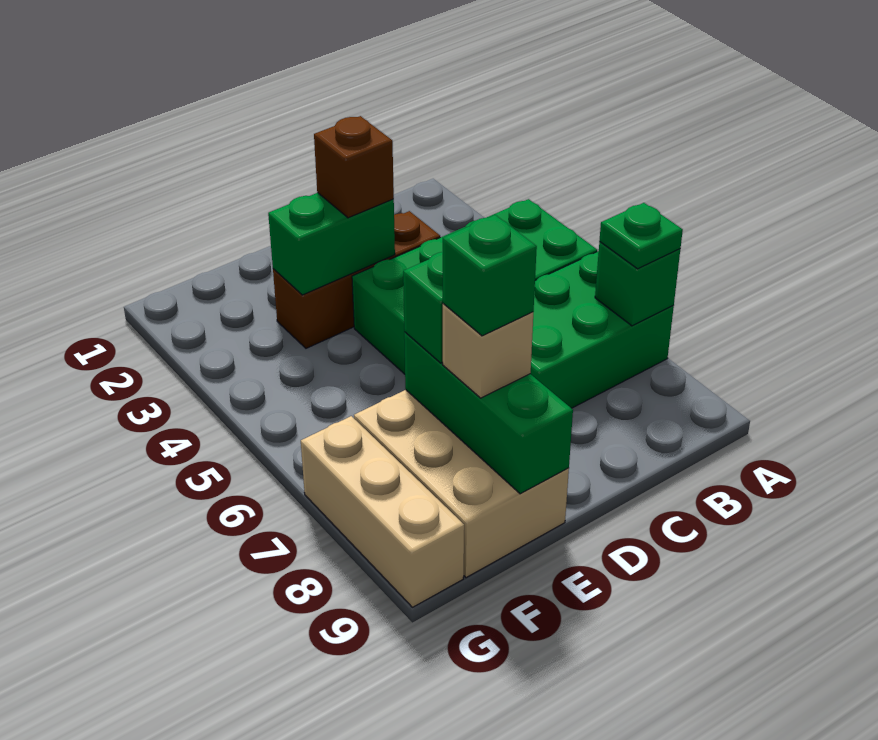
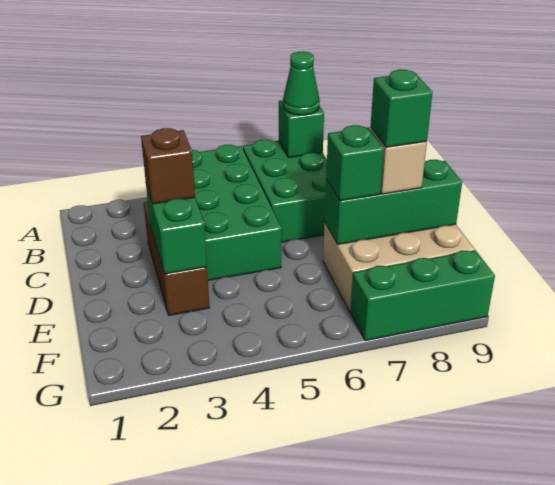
green 1x1 plate [599,203,683,269] -> green 1x1 cone [283,52,320,115]
tan 1x3 brick [301,416,464,607] -> green 1x3 brick [350,250,495,341]

